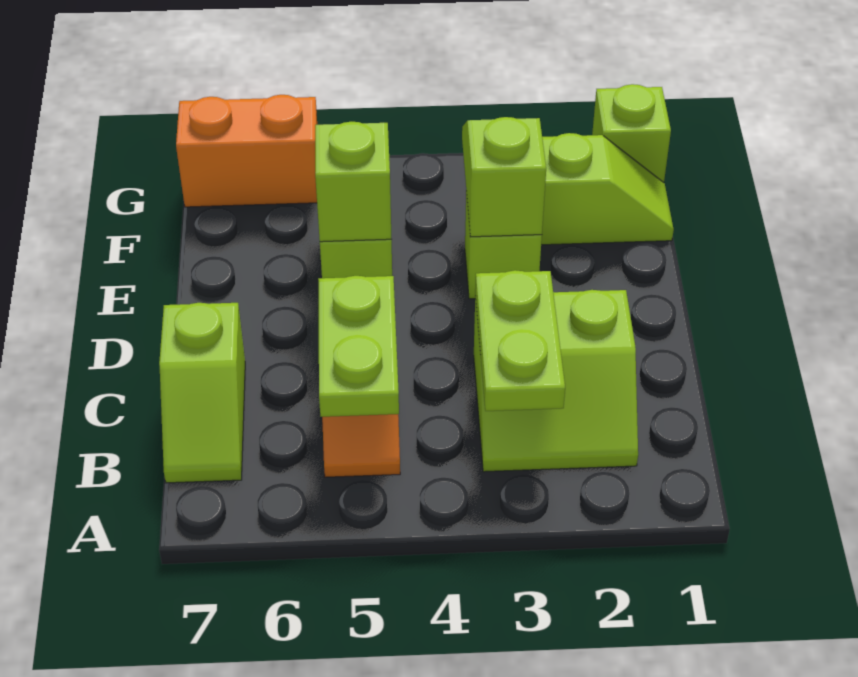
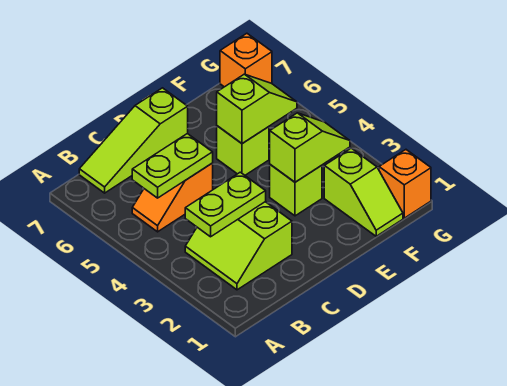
lime 1x2 slope [159,303,245,483] -> lime 1x3 slope [79,88,188,193]
lime 1x1 brick [592,84,671,183] -> orange 1x1 brick [379,150,431,218]
orange 1x2 brick [176,95,317,207] -> orange 1x1 brick [220,33,272,87]

